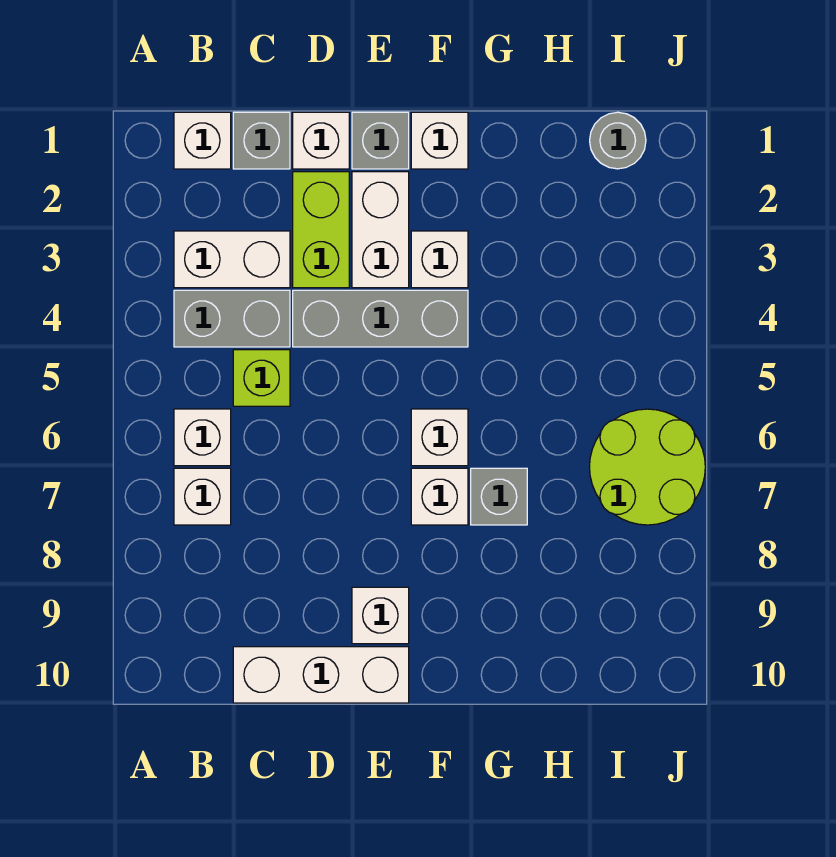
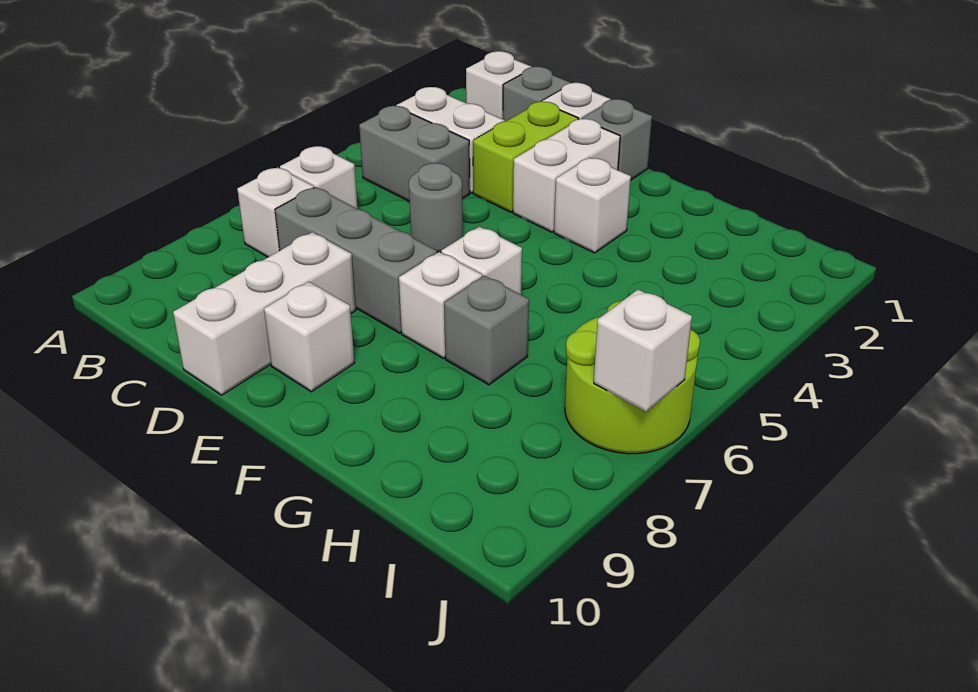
lime 1x1 brick [233,350,290,406] -> none
white 1x3 brick [233,647,409,703] -> white 1x3 brick turned to [173,232,356,395]
grey 1x3 brick [293,290,468,347] -> grey 1x3 brick moved to [275,187,437,333]
white 1x1 brick [411,112,468,169] -> white 1x1 brick moved to [594,289,692,412]
grey 1x1 round brick [590,112,646,169] -> grey 1x1 round brick moved to [409,163,463,252]

